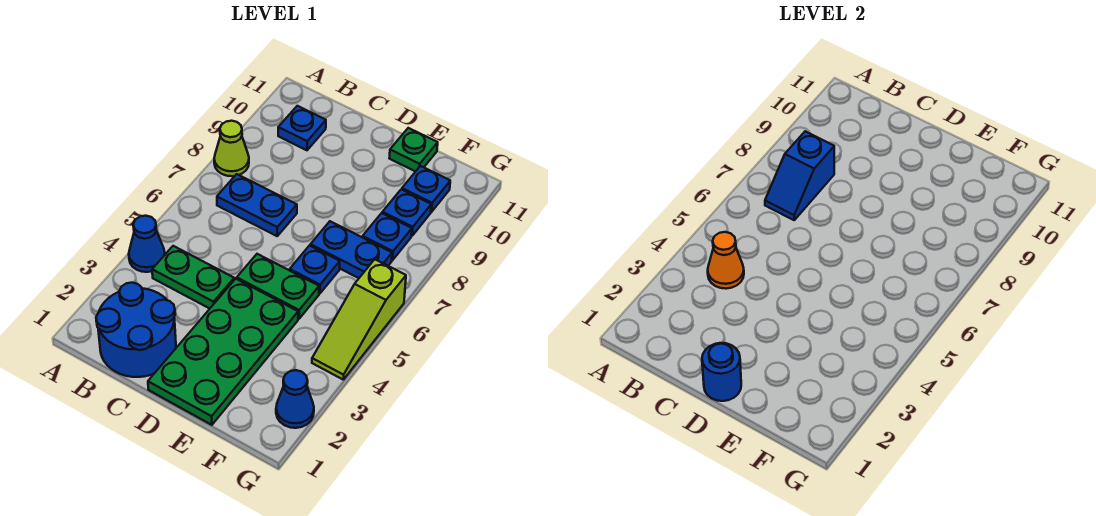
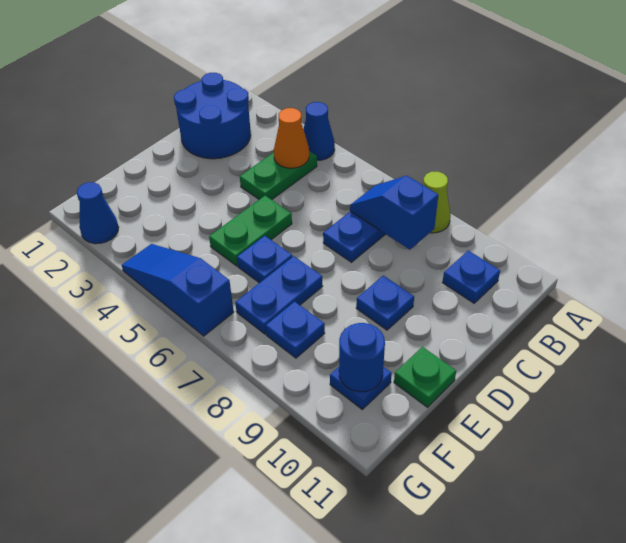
green 2x4 plate [148,279,298,425] -> none
blue 1x1 round brick [702,343,741,401] -> blue 1x1 round brick moved to [339,323,385,392]
blue 1x1 plate [382,189,431,236] -> blue 1x1 plate moved to [356,275,414,330]
lime 1x3 slope [312,259,406,379] -> blue 1x3 slope [122,244,234,336]

